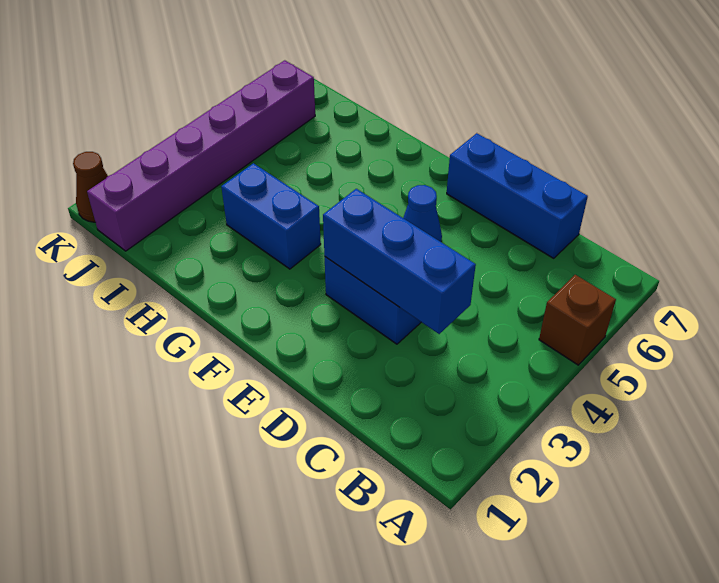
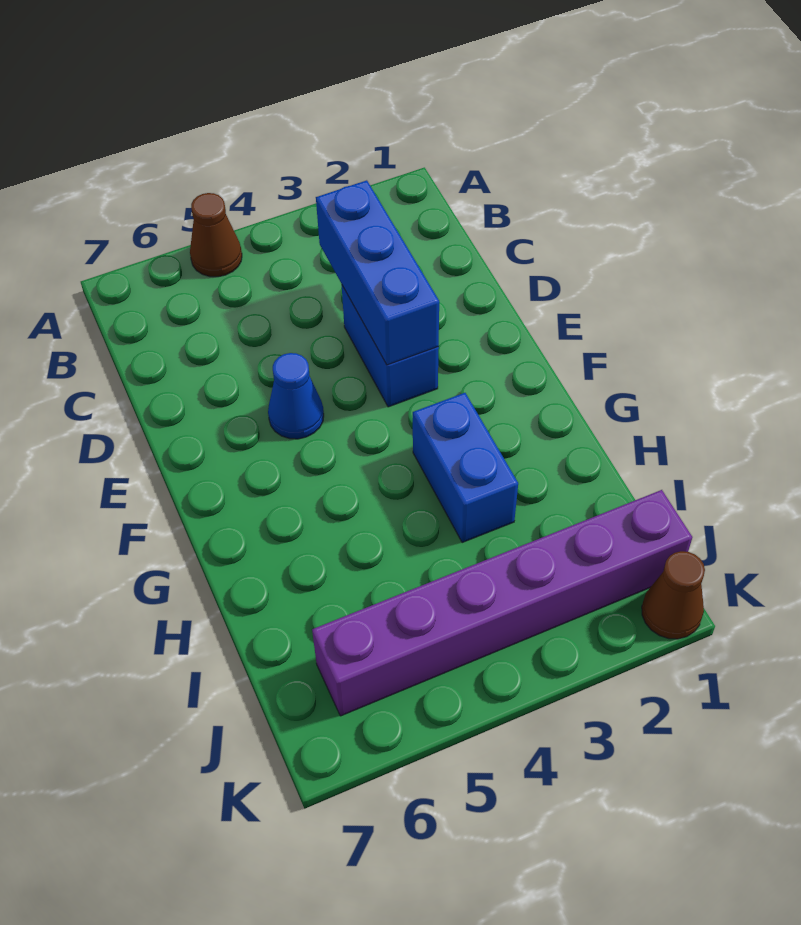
brown 1x1 brick [539,275,616,365] -> brown 1x1 cone [190,193,242,277]
blue 1x3 brick [447,133,588,258] -> none

